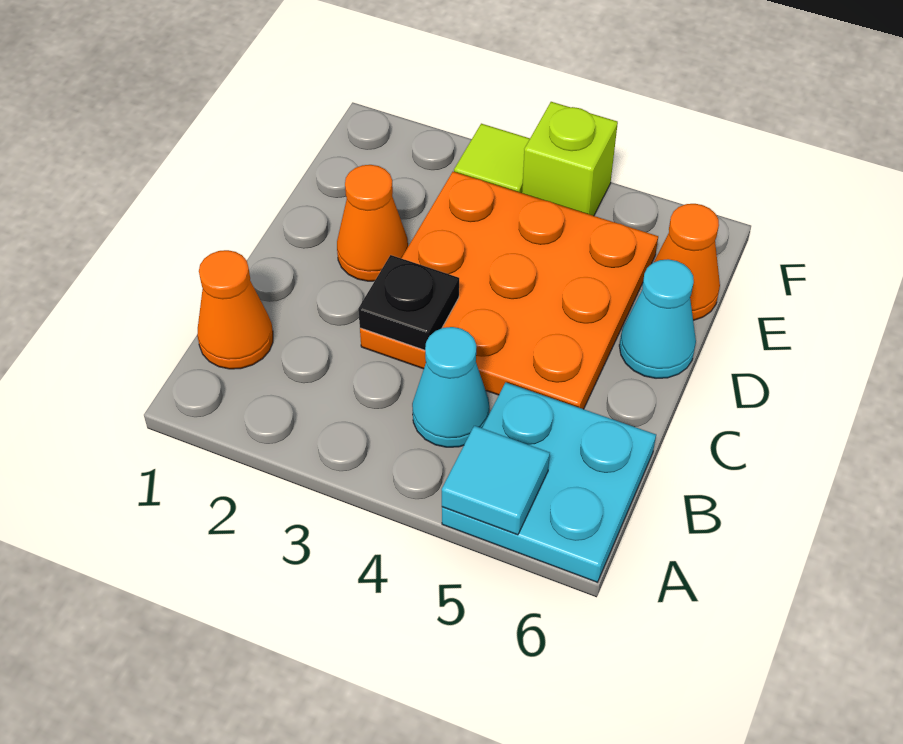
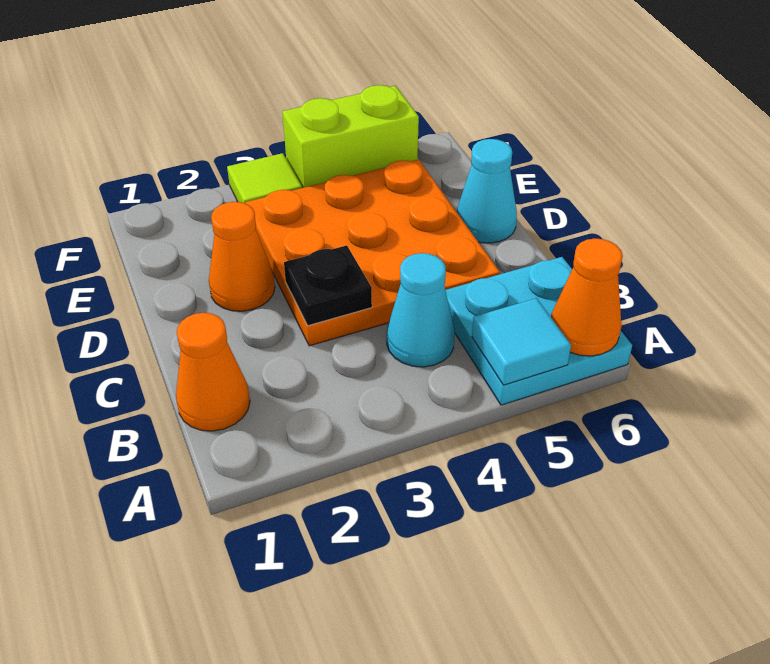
orange 1x1 cone [654,204,720,320] -> orange 1x1 cone moved to [551,238,623,356]
lime 1x1 brick [522,102,618,216] -> lime 1x2 brick [282,85,419,188]

